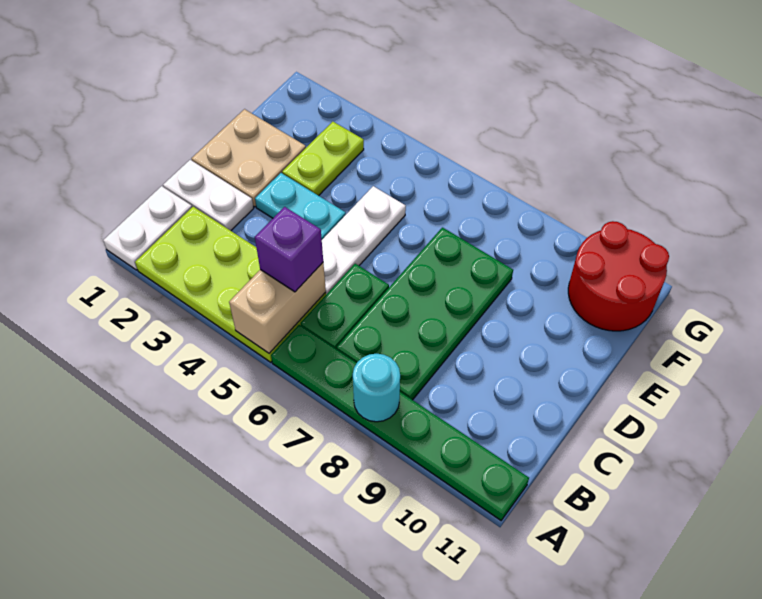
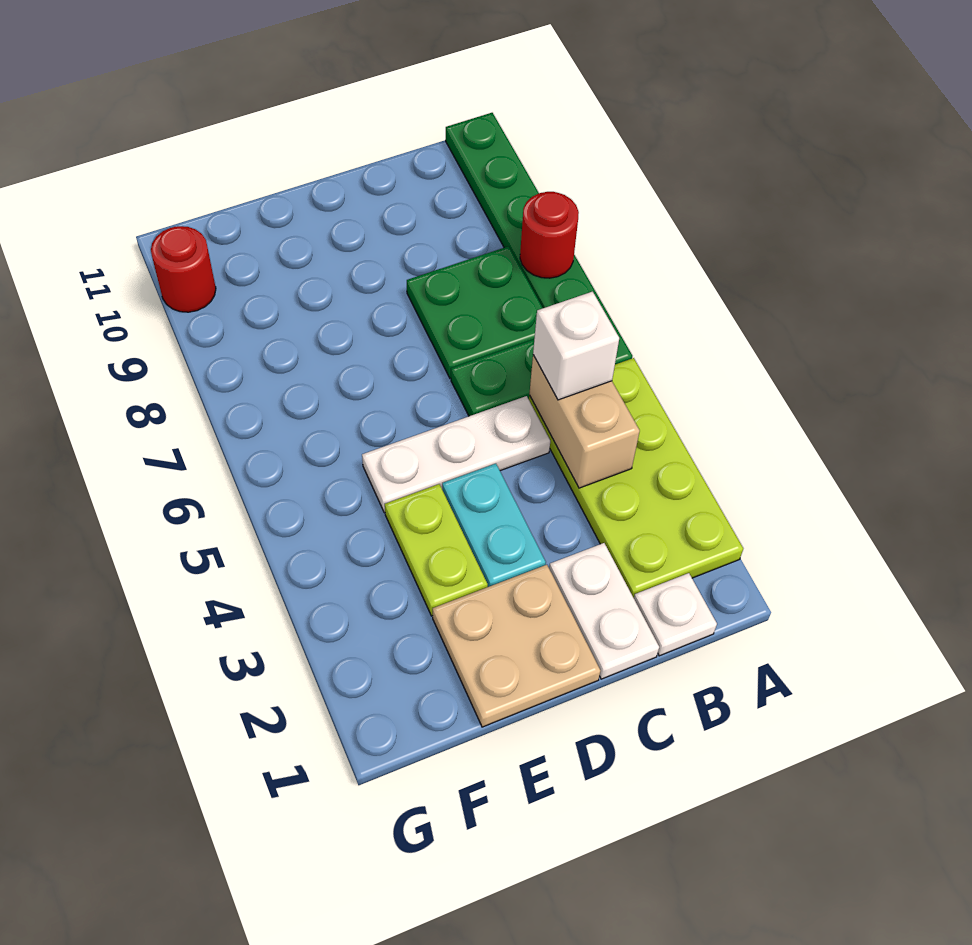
white 1x2 plate [103,186,192,270] -> white 1x1 plate [634,573,717,656]
tan 1x2 brick [229,263,326,353] -> tan 1x2 brick turned to [529,355,640,488]
cyan 1x1 round brick [353,354,400,422] -> red 1x1 round brick [520,192,579,278]
purple 1x1 brick [255,207,323,292] -> white 1x1 brick [533,292,619,400]
green 2x4 plate [337,228,513,400] -> green 2x2 plate [407,246,543,378]
lime 1x2 plate [282,122,364,196] -> lime 1x2 plate turned to [385,484,488,616]
red 2x2 round brick [568,221,669,331] -> red 1x1 round brick [151,226,216,312]

